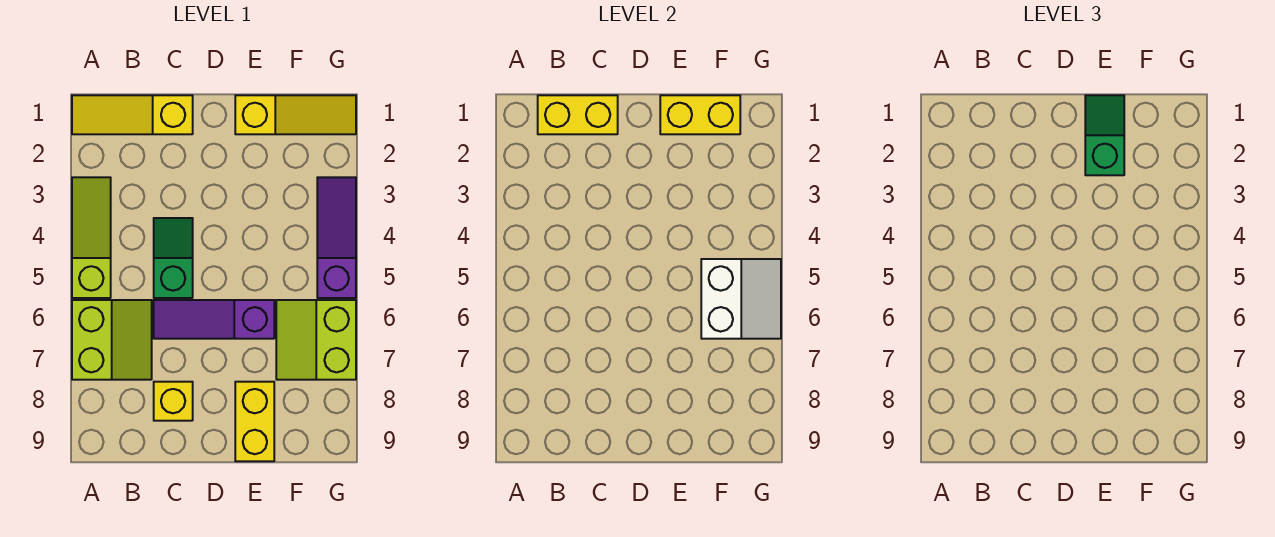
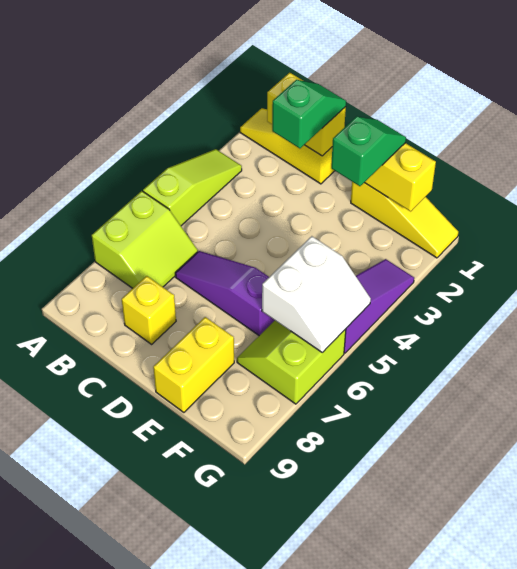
green 1x2 slope [154,218,193,298] -> green 1x2 slope moved to [272,80,346,148]

